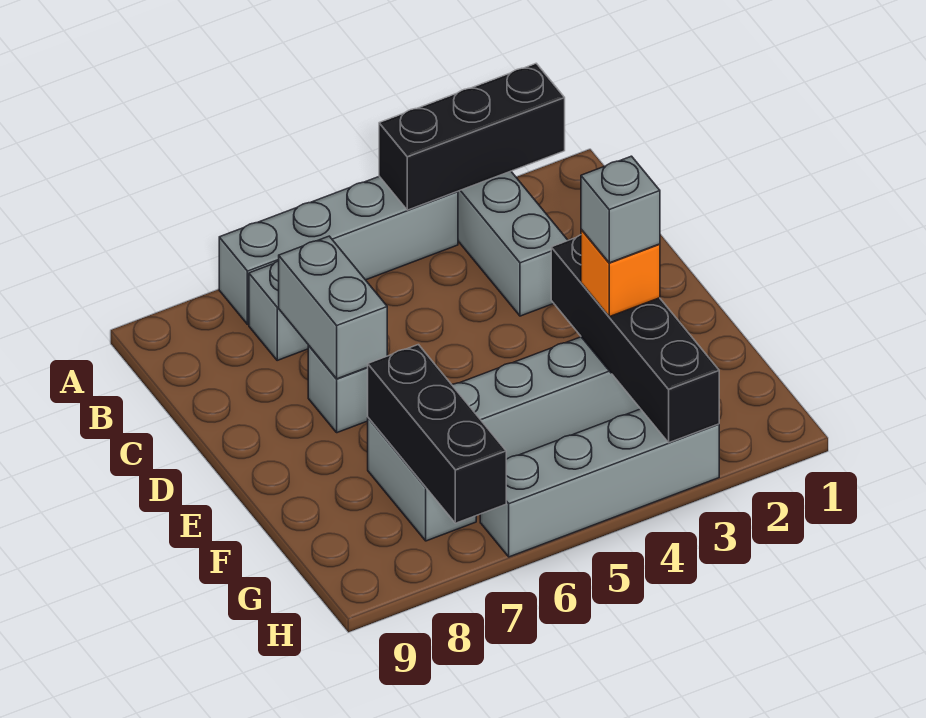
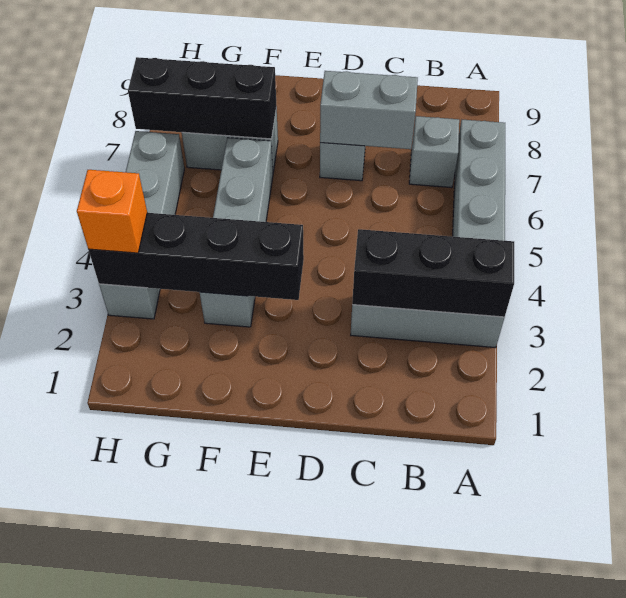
black 1x3 brick [379,63,565,210] -> black 1x3 brick turned to [352,229,514,317]
orange 1x1 brick [581,229,660,317] -> orange 1x1 brick moved to [77,170,147,253]
grey 1x1 brick [581,156,660,263] -> none

